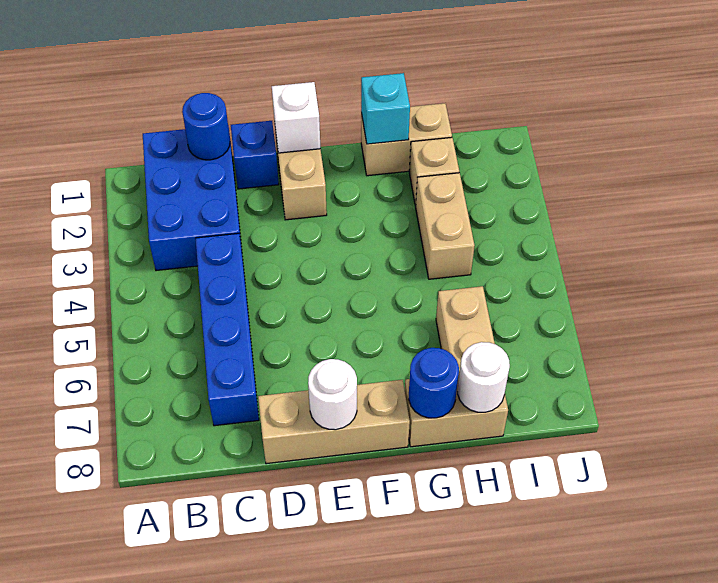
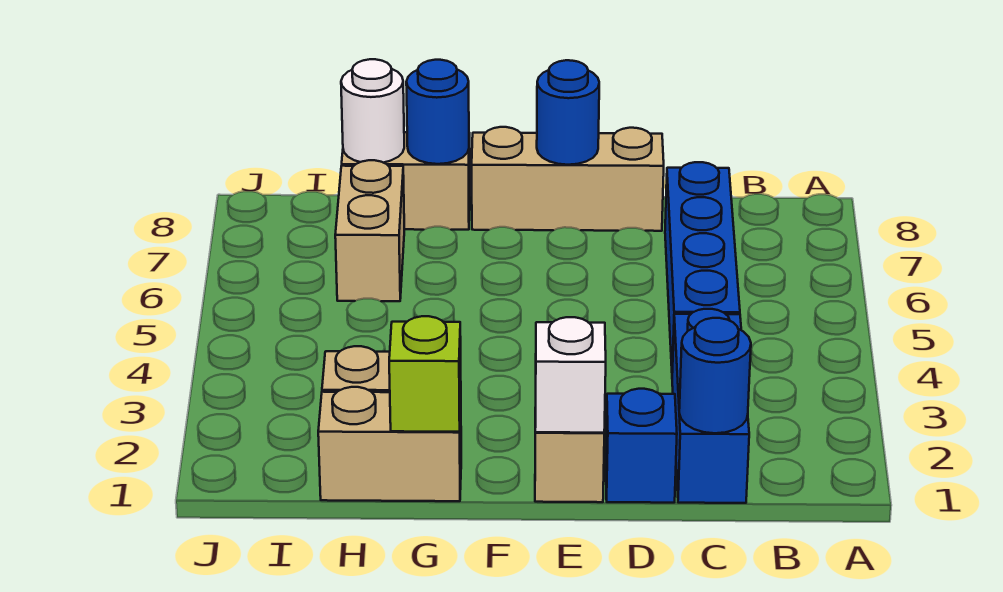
blue 2x3 brick [143,125,242,271] -> blue 1x3 brick [672,309,749,503]
white 1x1 round brick [308,359,357,430] -> blue 1x1 round brick [537,60,599,165]
cyan 1x1 brick [361,73,410,144] -> lime 1x1 brick [389,316,461,432]
tan 1x2 brick [416,173,475,279] -> none

